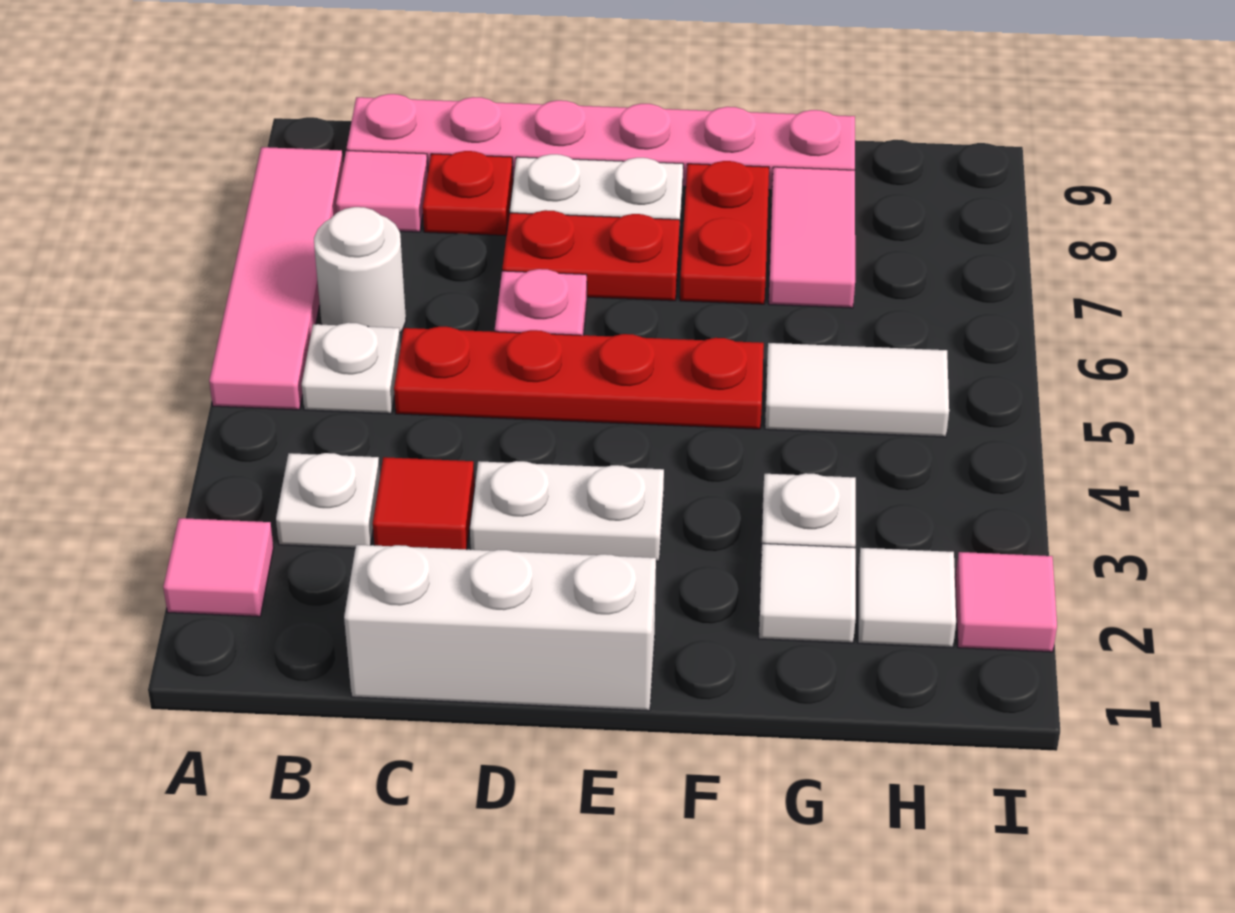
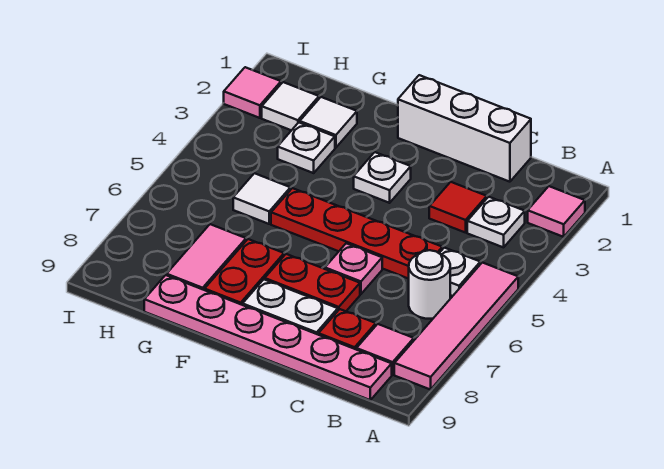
white 1x2 plate [470,461,664,561] -> white 1x1 plate [354,152,411,203]
white 1x2 tile [765,343,949,437] -> white 1x1 tile [233,173,290,224]

